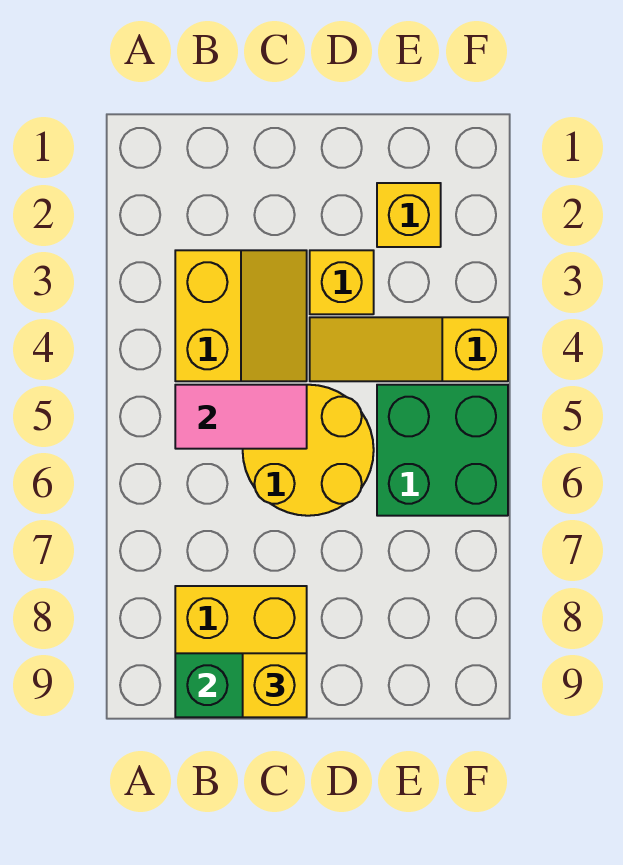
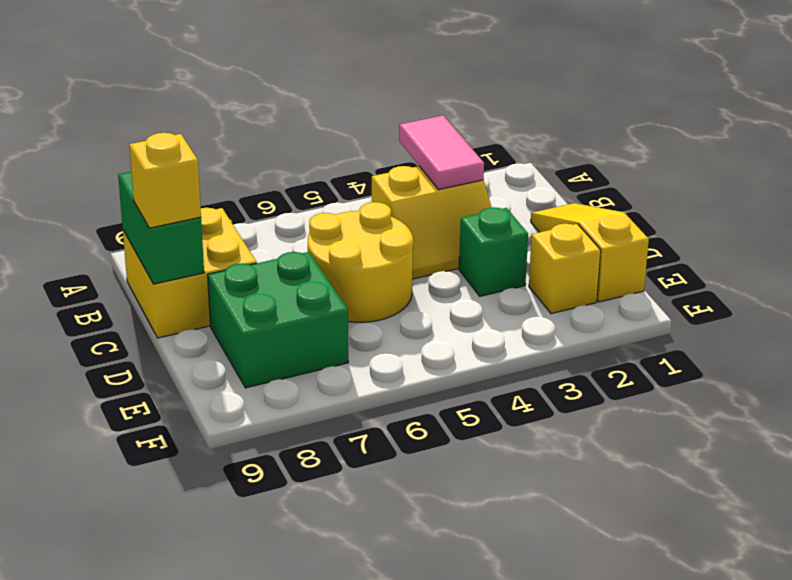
pink 1x2 tile [175,385,307,449] -> pink 1x2 tile moved to [399,115,484,190]
yellow 1x1 brick [310,250,374,314] -> green 1x1 brick [459,207,528,296]
yellow 1x3 slope [310,317,508,381] -> yellow 1x3 slope moved to [531,203,649,302]
green 2x2 brick [377,385,508,516] -> green 2x2 brick moved to [208,252,348,388]

